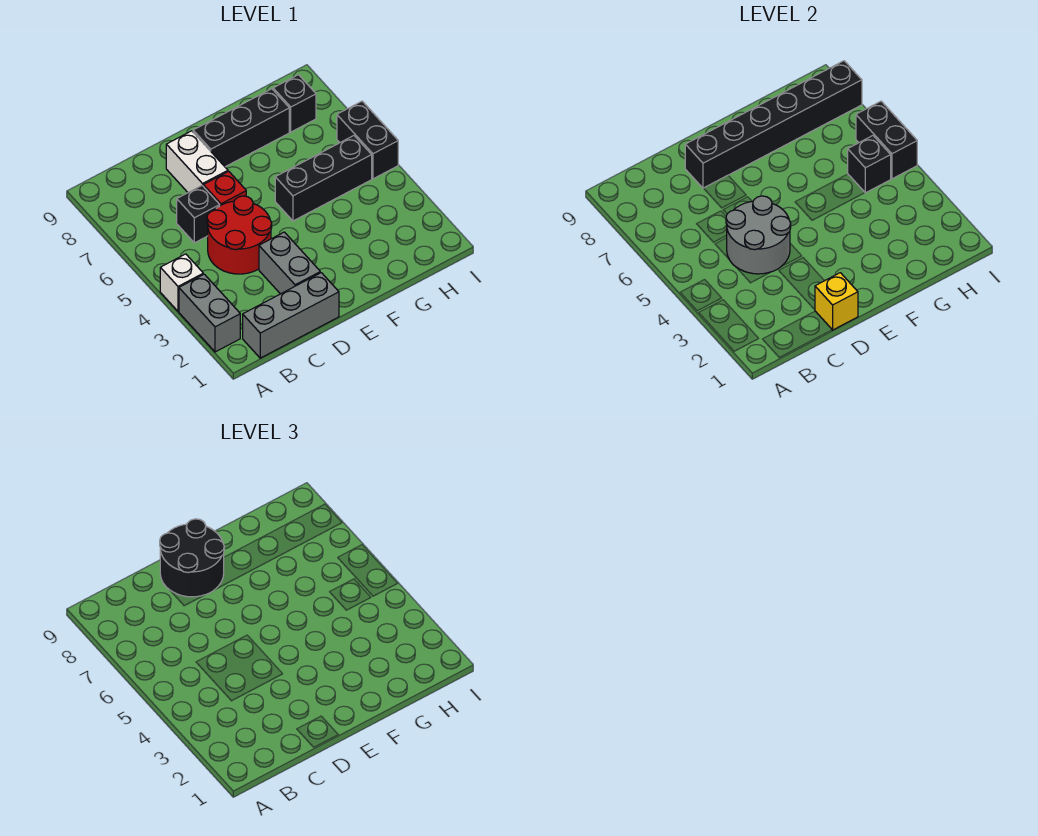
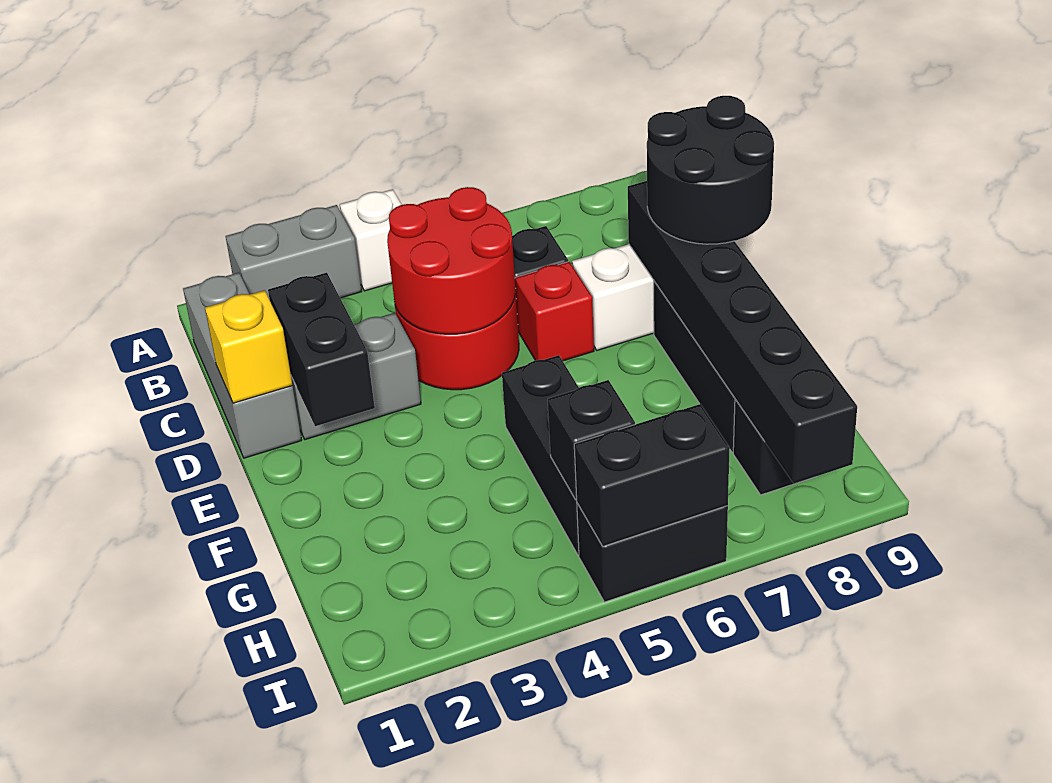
grey 2x2 round brick [726,196,791,274] -> red 2x2 round brick [387,187,516,334]
none -> black 1x2 brick [268,273,375,426]

